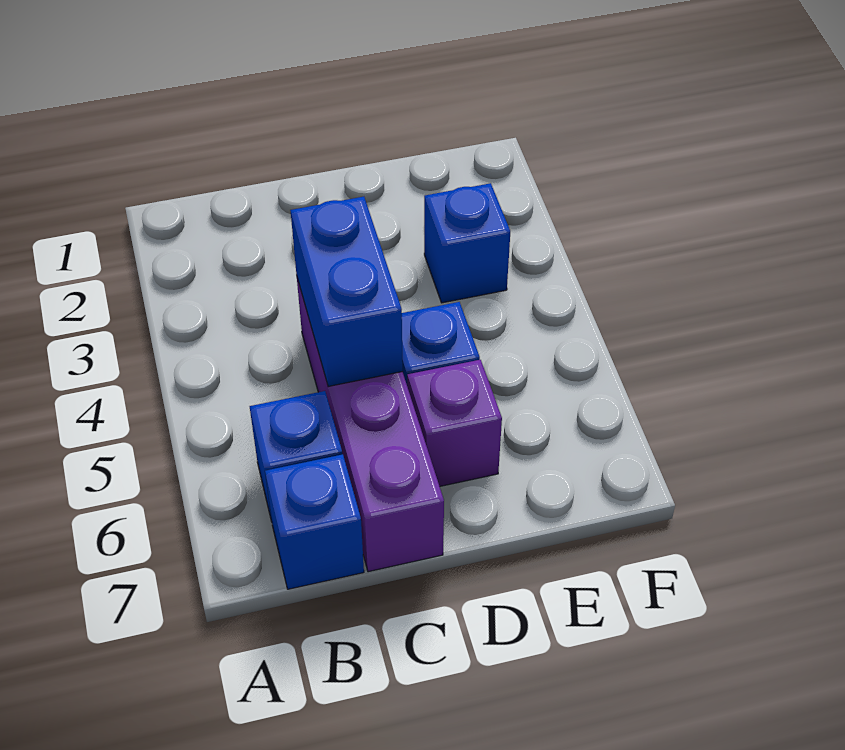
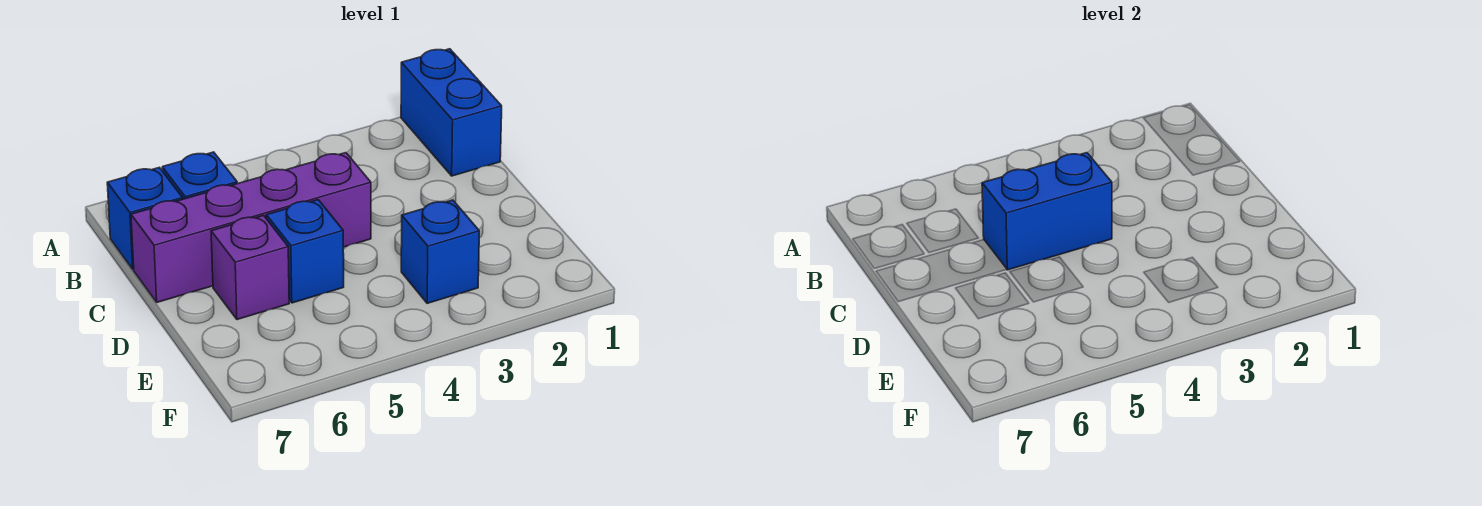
none -> blue 1x2 brick [401,49,502,176]

